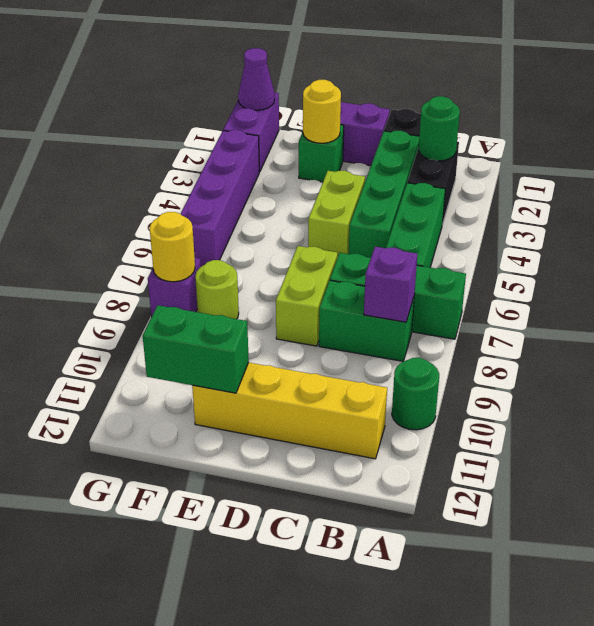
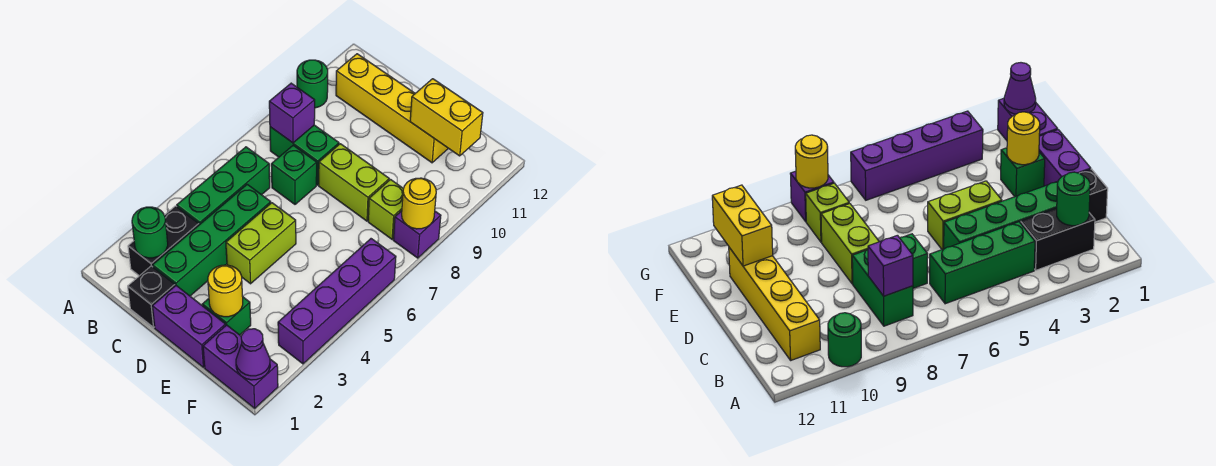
green 1x3 brick [330,253,466,339] -> green 1x1 brick [271,145,317,204]
lime 1x2 brick [276,246,337,346] -> lime 1x2 brick turned to [319,144,389,221]
green 1x2 brick [143,305,249,393] -> yellow 1x2 brick [410,79,483,156]
lime 1x1 round brick [195,260,239,319] -> lime 1x1 brick [368,180,403,239]
purple 1x2 brick [223,93,279,172] -> purple 1x2 brick turned to [203,325,278,408]

